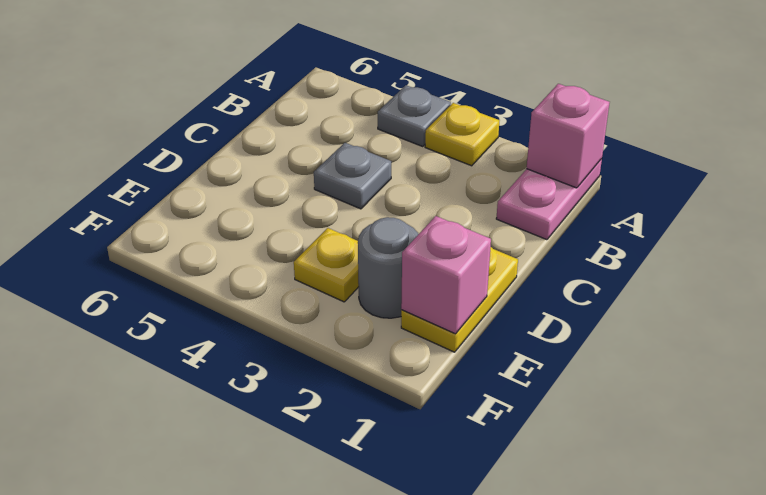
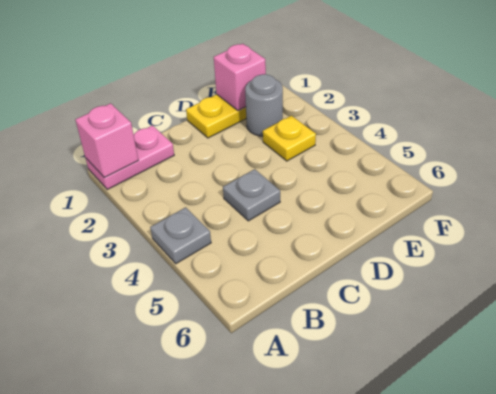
yellow 1x1 plate [425,103,500,166] -> none

